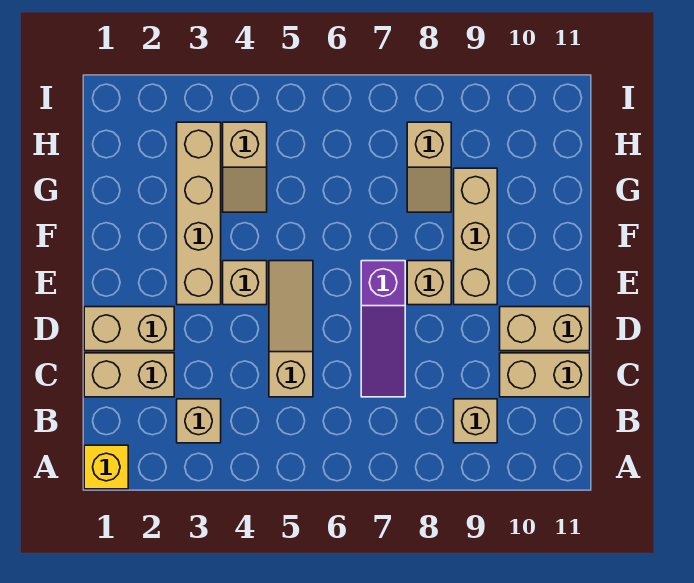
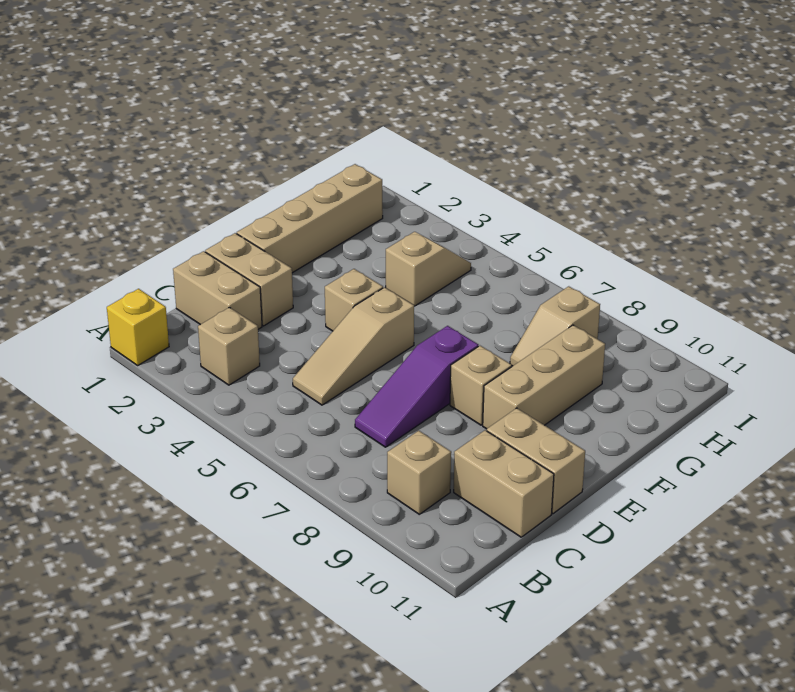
tan 1x3 slope [269,261,313,397] -> tan 1x3 slope turned to [293,287,414,405]
tan 1x4 brick [177,122,221,305] -> tan 1x4 brick moved to [237,164,383,273]
tan 1x2 slope [223,122,267,212] -> tan 1x2 slope turned to [386,232,471,306]

